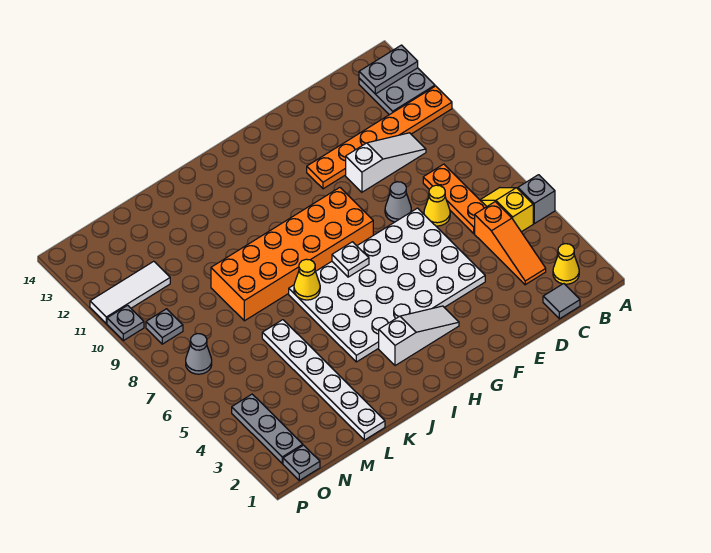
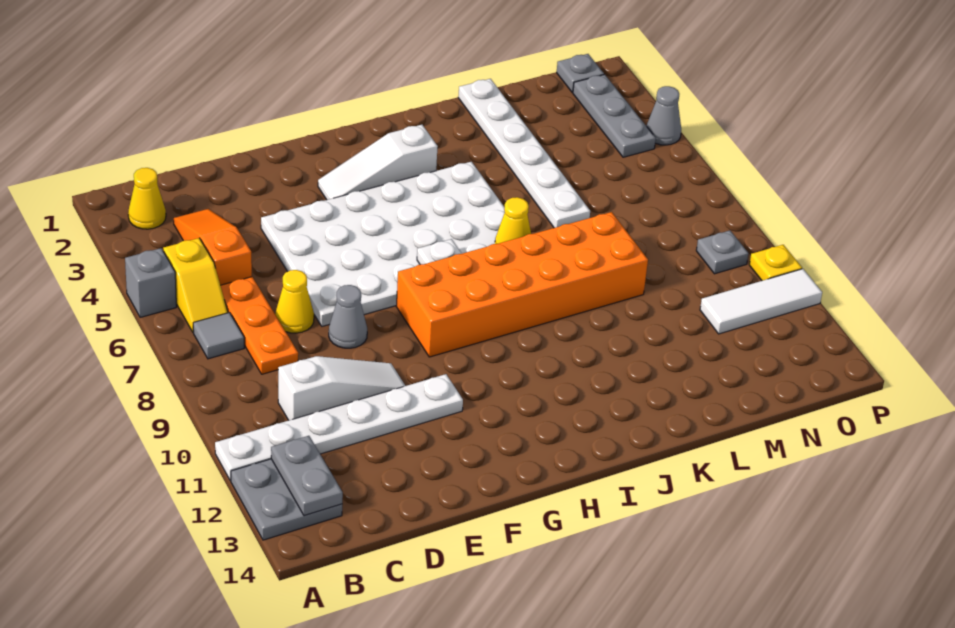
orange 1x6 plate [307,86,452,189] -> white 1x6 plate [215,374,463,481]
grey 1x2 plate [359,45,418,94] -> grey 1x2 plate turned to [271,436,343,516]
grey 1x1 tile [543,284,580,319] -> grey 1x1 tile moved to [193,312,244,359]
white 1x3 slope [346,133,426,192] -> white 1x3 slope turned to [278,356,405,420]
grey 1x1 cone [186,334,212,374] -> grey 1x1 cone moved to [646,86,681,145]
grey 1x1 plate [107,305,144,341] -> yellow 1x1 plate [749,245,802,281]

